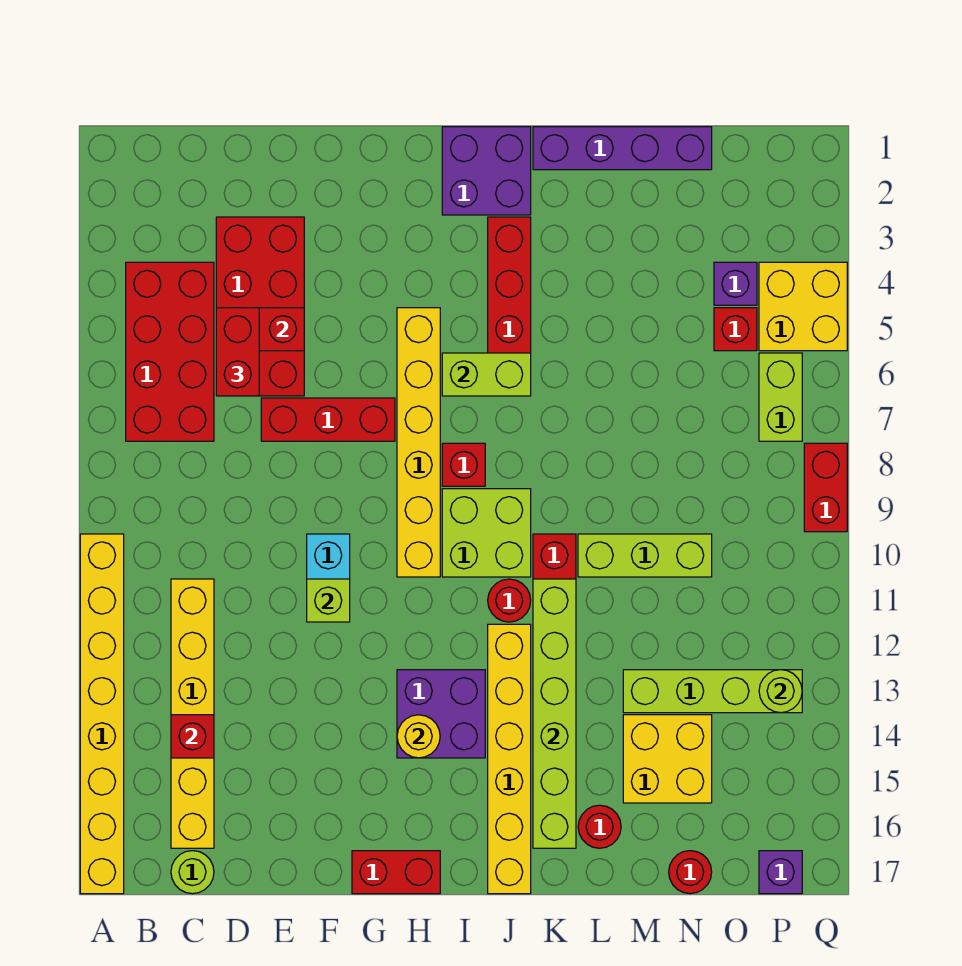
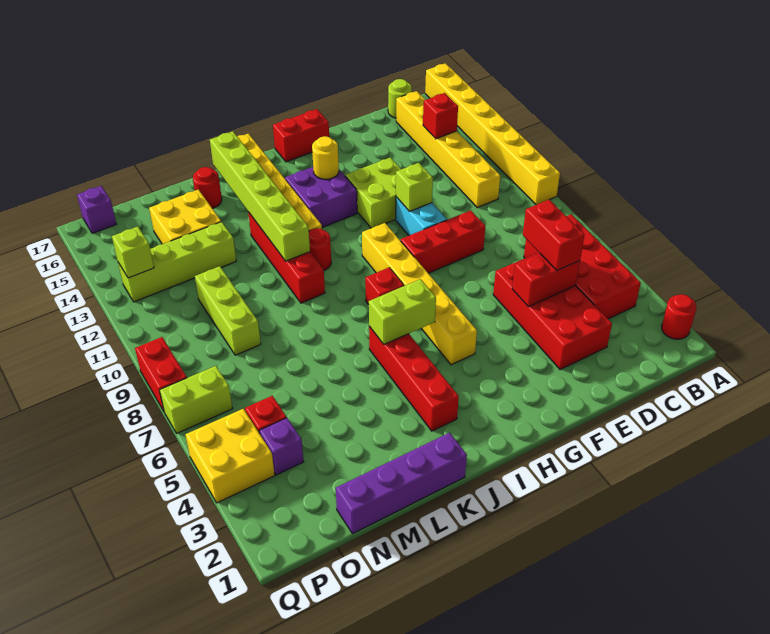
red 1x3 brick [261,398,395,441] -> red 1x3 brick moved to [400,210,485,273]
purple 2x2 brick [442,127,531,215] -> none
lime 2x2 brick [442,489,531,577] -> lime 2x2 brick moved to [345,157,401,228]
lime 1x3 brick [578,534,712,577] -> lime 1x3 brick turned to [195,266,261,355]
red 1x1 round brick [669,851,712,894] -> red 1x1 round brick moved to [662,294,697,339]
lime 1x2 brick [759,353,802,441] -> lime 1x2 brick turned to [160,366,233,433]
lime 1x1 round brick [759,670,802,713] -> lime 1x1 brick [112,227,154,278]

